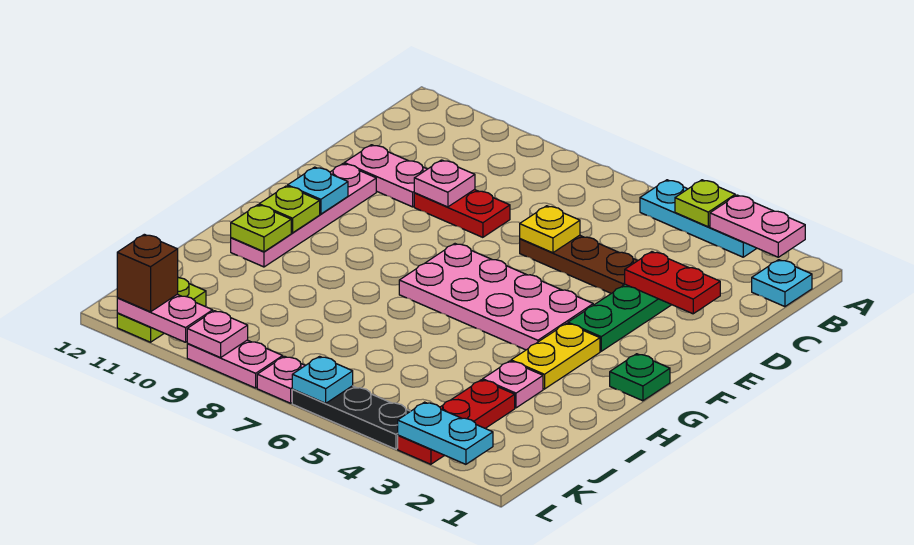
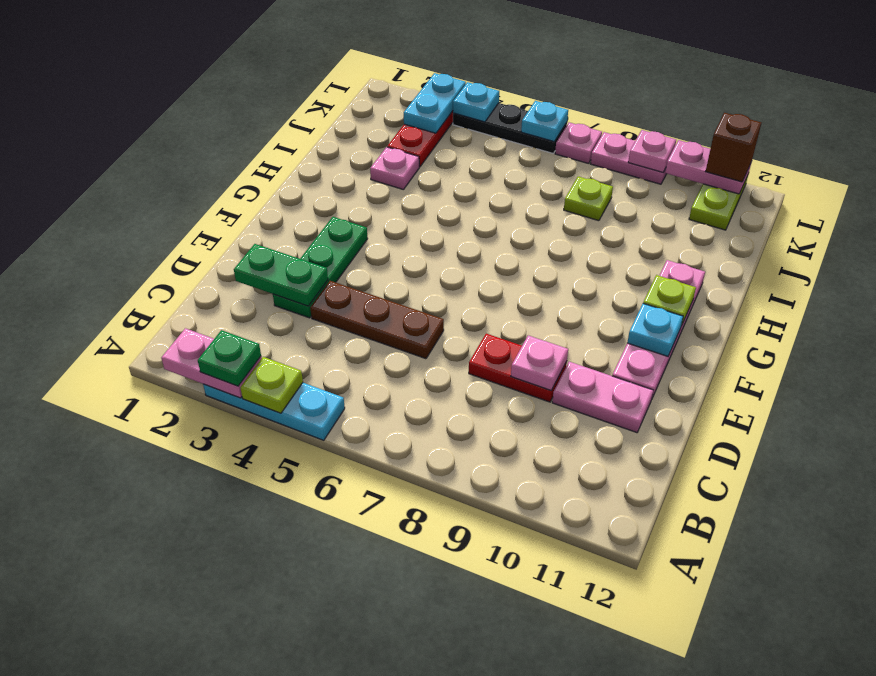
cyan 1x1 plate [752,260,812,307] -> cyan 1x1 plate moved to [453,82,499,122]
red 1x2 plate [625,252,720,314] -> green 1x2 plate [234,244,328,306]
yellow 1x1 plate [520,206,580,253] -> none
pink 2x4 plate [399,244,593,350] -> none
green 1x1 plate [610,354,670,401] -> green 1x1 plate moved to [198,330,261,386]
yellow 1x2 plate [511,323,600,389] -> none
lime 1x1 plate [231,205,291,252] -> lime 1x1 plate moved to [564,176,613,221]
cyan 1x2 plate [398,402,493,464] -> cyan 1x2 plate turned to [404,73,466,133]

